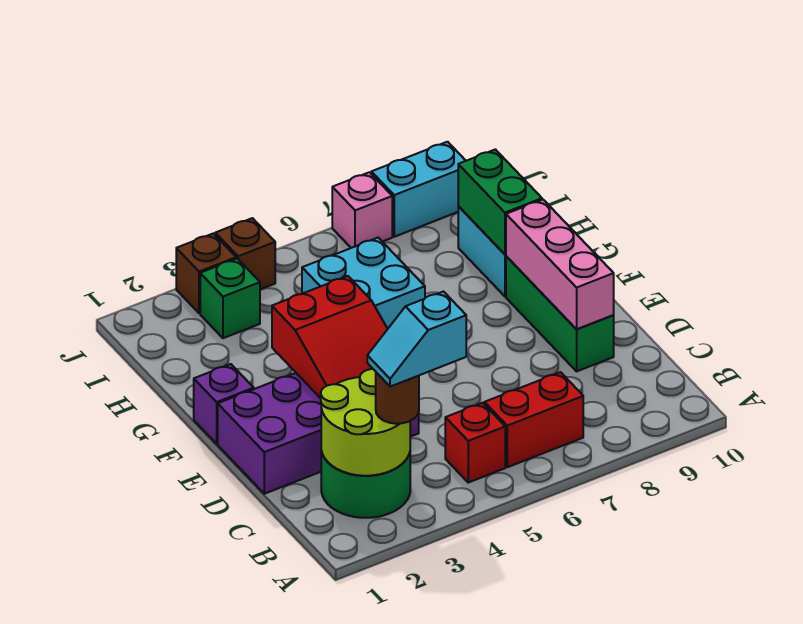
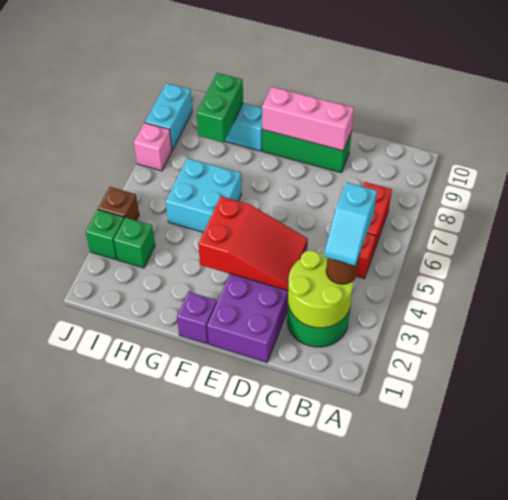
green 1x2 brick [458,149,542,254] -> green 1x2 brick turned to [197,73,243,143]
brown 1x1 brick [176,233,236,313] -> green 1x1 brick [86,209,124,260]

